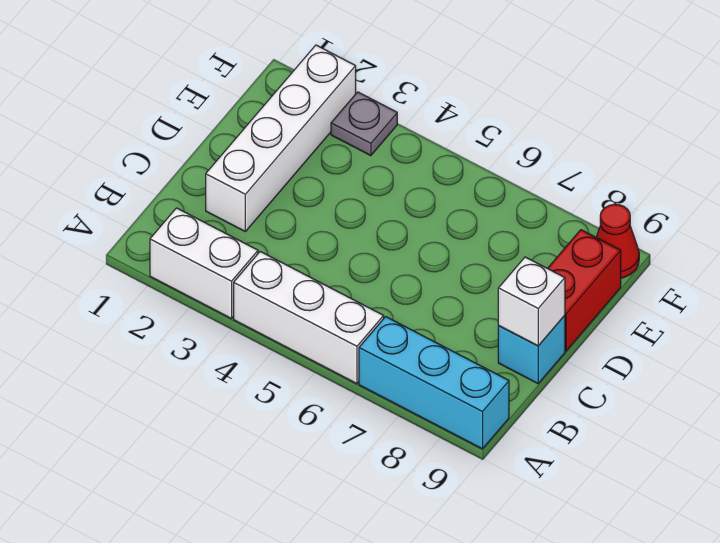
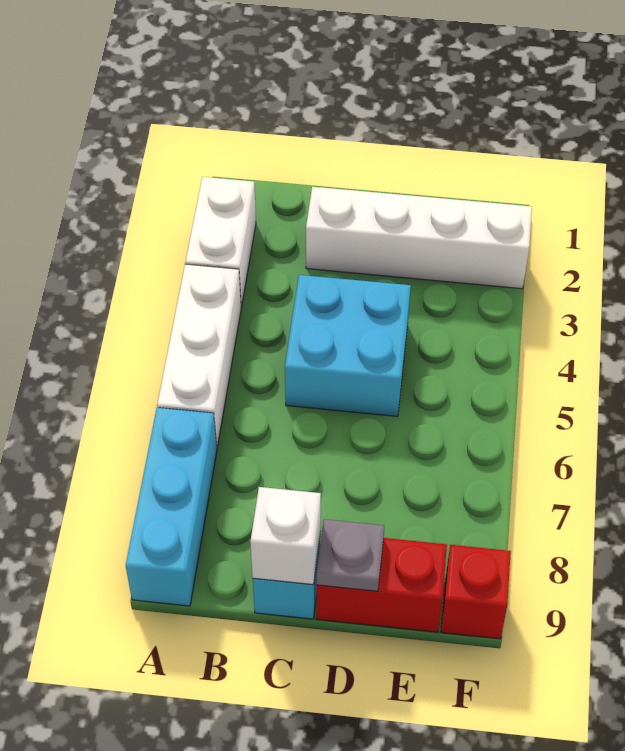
none -> cyan 2x2 brick [285,275,411,417]
grey 1x1 plate [331,92,397,156] -> grey 1x1 plate moved to [317,519,384,591]
red 1x1 cone [596,204,639,278] -> red 1x1 brick [441,545,511,639]

